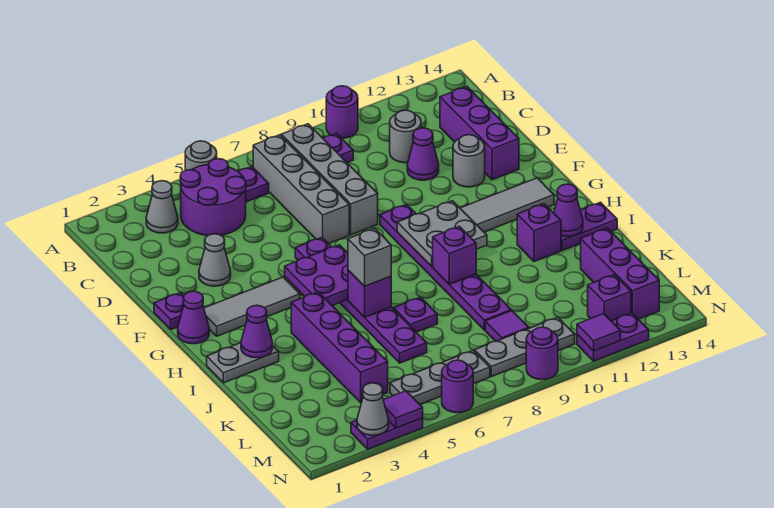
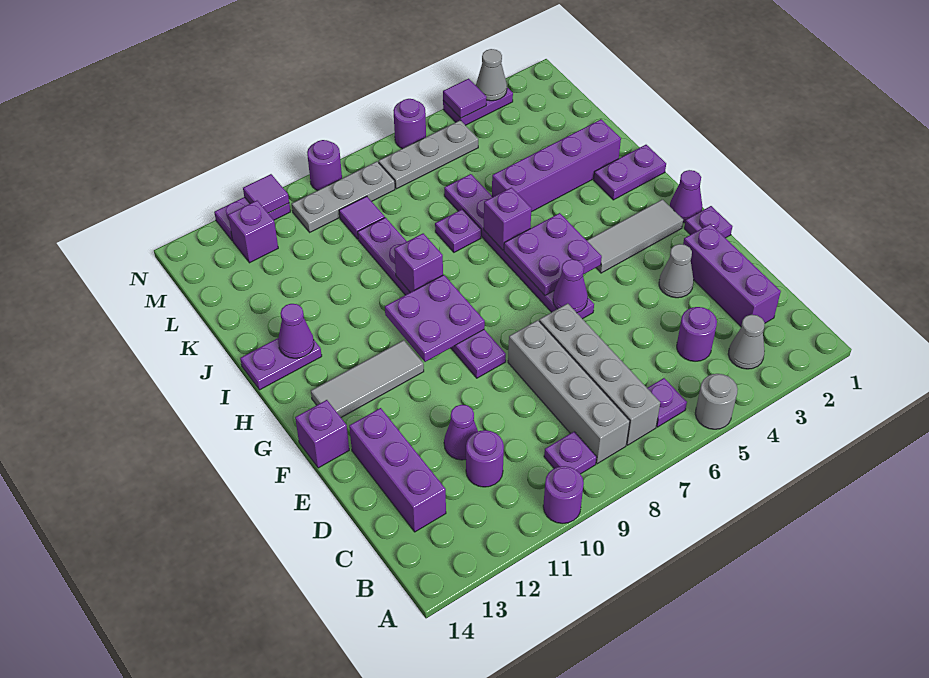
purple 2x2 round brick [180,159,246,236] -> purple 1x1 round brick [677,307,717,361]
grey 1x1 round brick [390,110,421,163] -> purple 1x1 round brick [466,430,504,487]
grey 1x1 round brick [453,135,485,187] -> none
grey 2x2 plate [397,201,487,266] -> purple 2x2 plate [385,275,485,362]
grey 1x2 plate [207,343,279,383] -> purple 1x2 plate [594,145,666,200]
purple 1x1 cone [241,305,273,358] -> purple 1x1 cone moved to [553,259,588,313]
purple 1x4 brick [291,292,388,403] -> purple 1x4 brick turned to [492,119,621,212]
grey 1x1 brick [348,228,391,286] -> none
purple 1x1 brick [517,204,561,262] -> purple 1x1 brick moved to [295,400,349,468]
purple 1x3 brick [581,228,659,319] -> purple 1x3 brick moved to [683,224,781,326]

